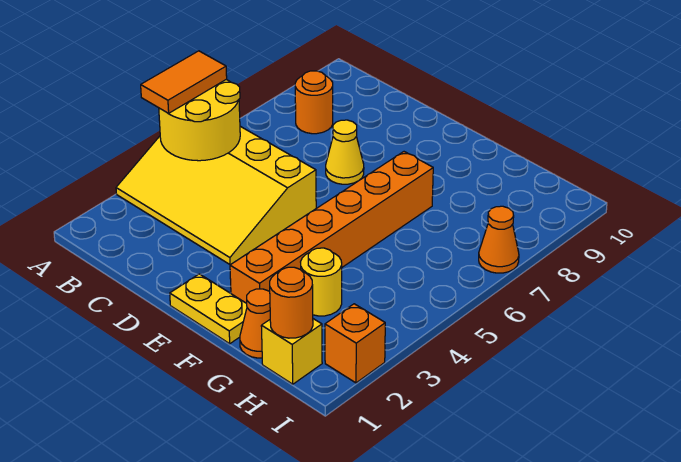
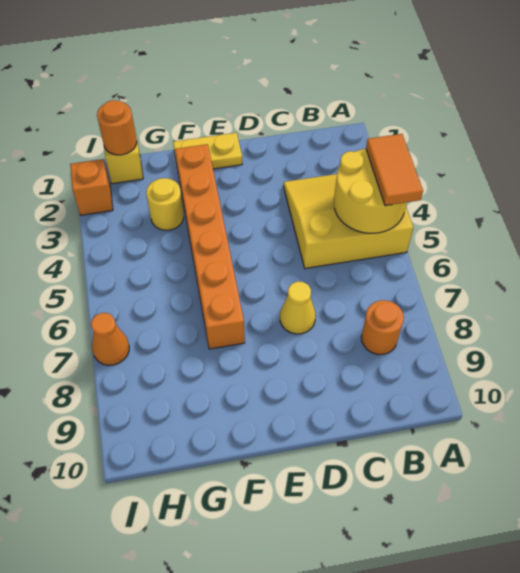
yellow 3x4 slope [116,126,316,265] -> yellow 3x3 slope [283,174,413,268]
orange 1x1 cone [240,289,270,358] -> none

